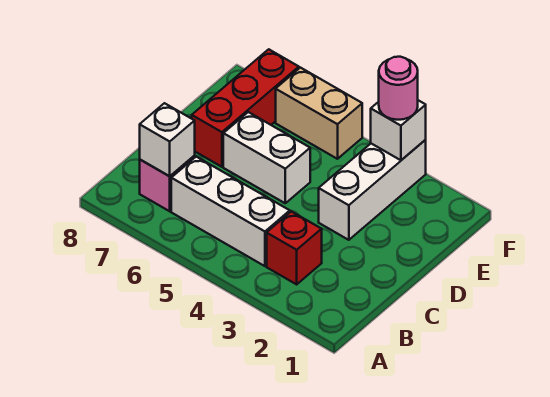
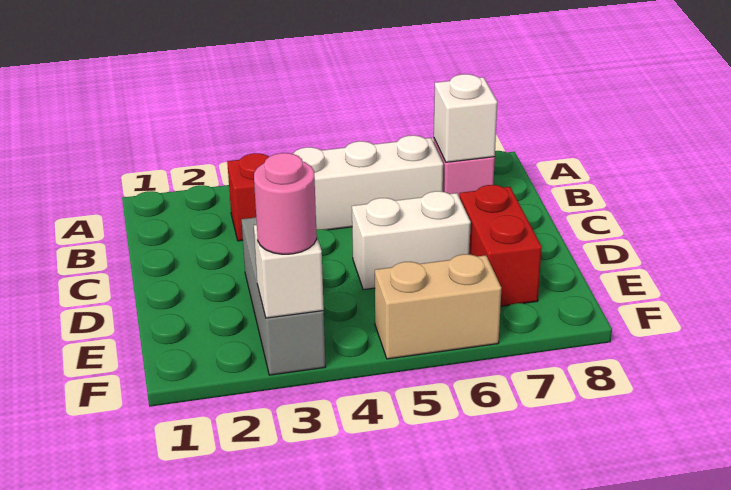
white 1x3 brick [319,140,426,240] -> grey 1x3 brick [241,217,326,375]
red 1x3 brick [192,49,299,167] -> red 1x2 brick [460,185,542,306]

